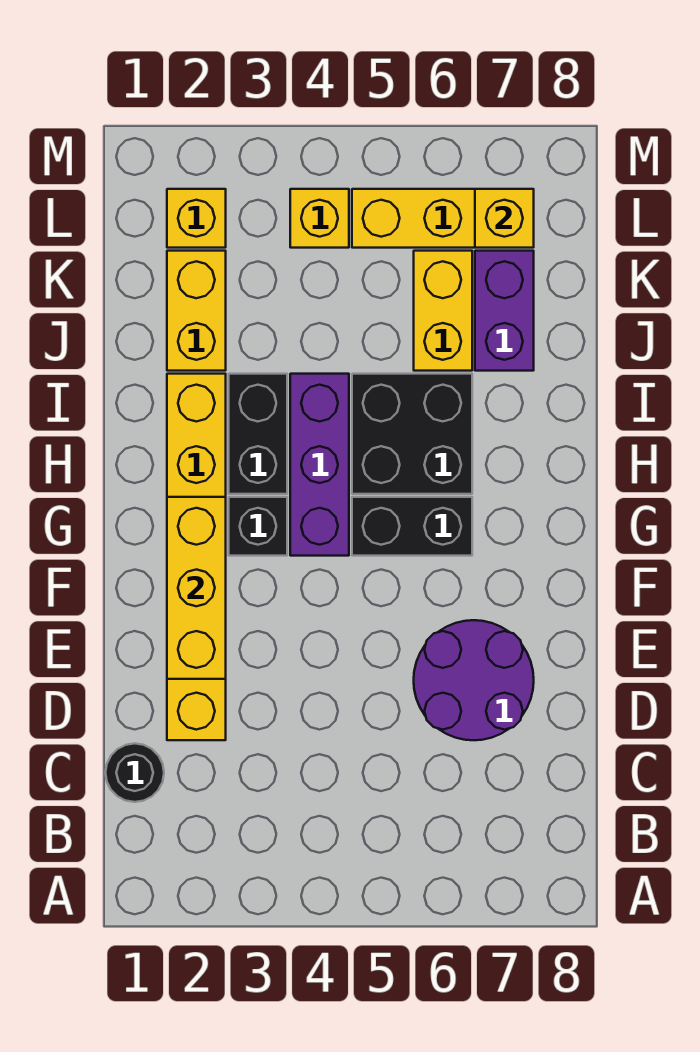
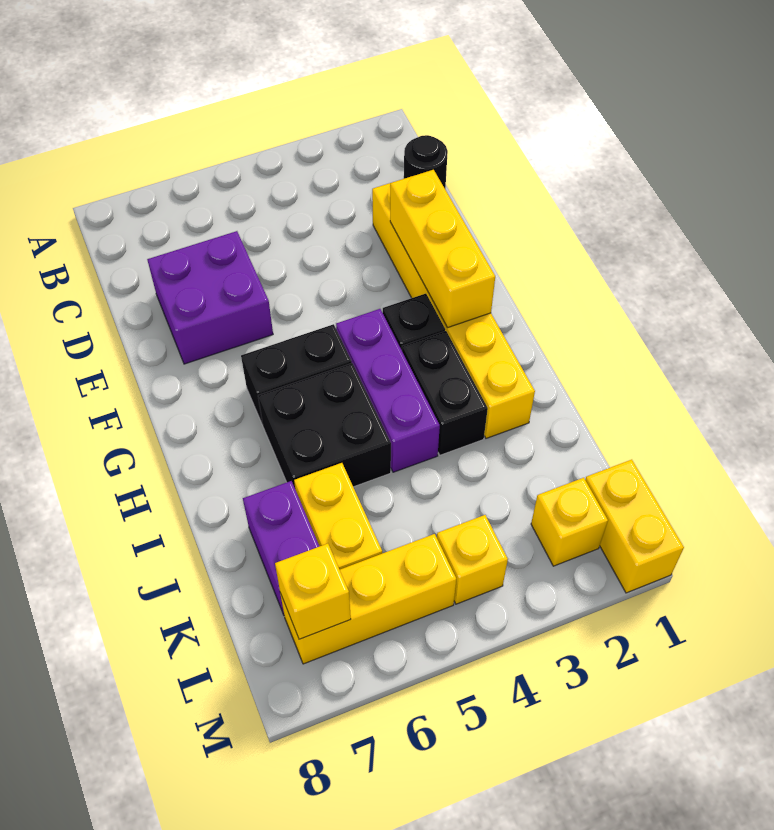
purple 2x2 round brick [414,620,534,740] -> purple 2x2 brick [147,231,273,364]
yellow 1x2 brick [167,251,226,371] -> yellow 1x2 brick moved to [585,460,684,593]

